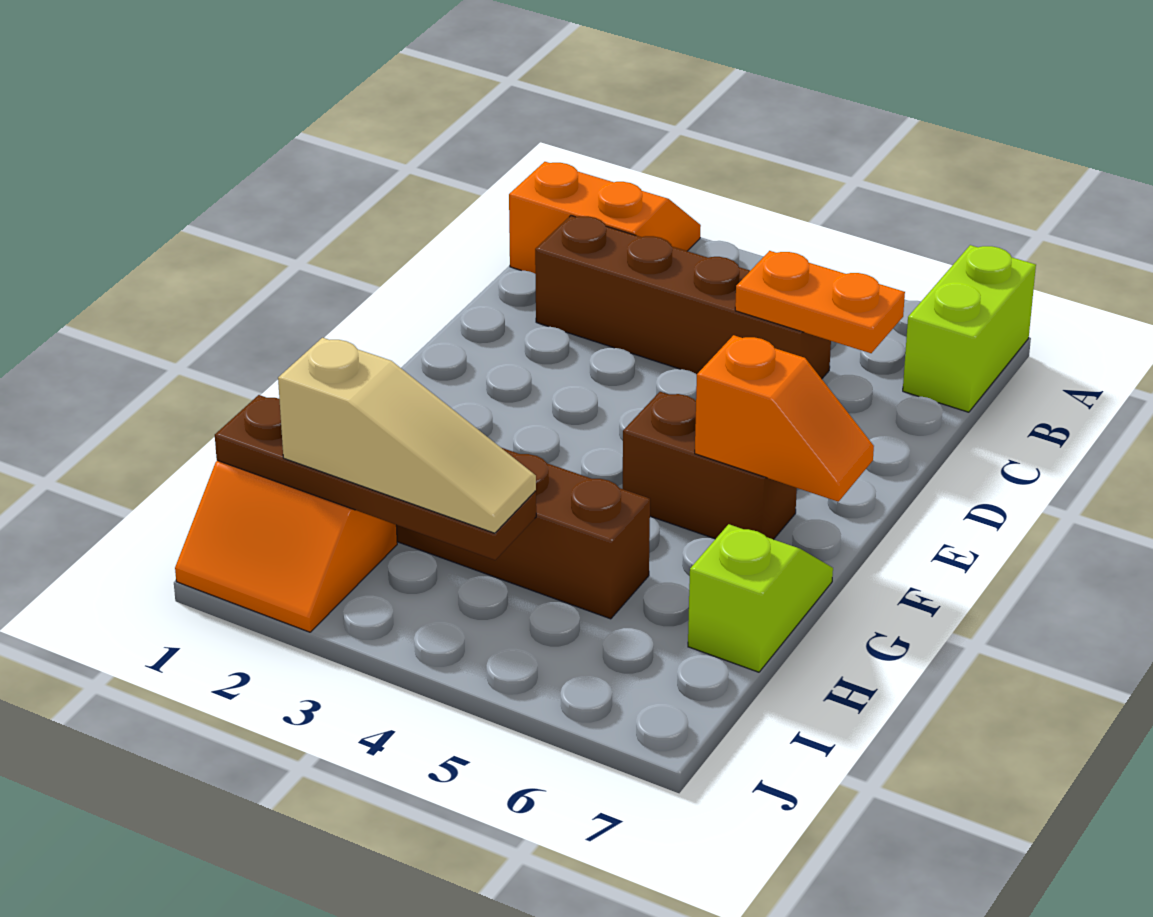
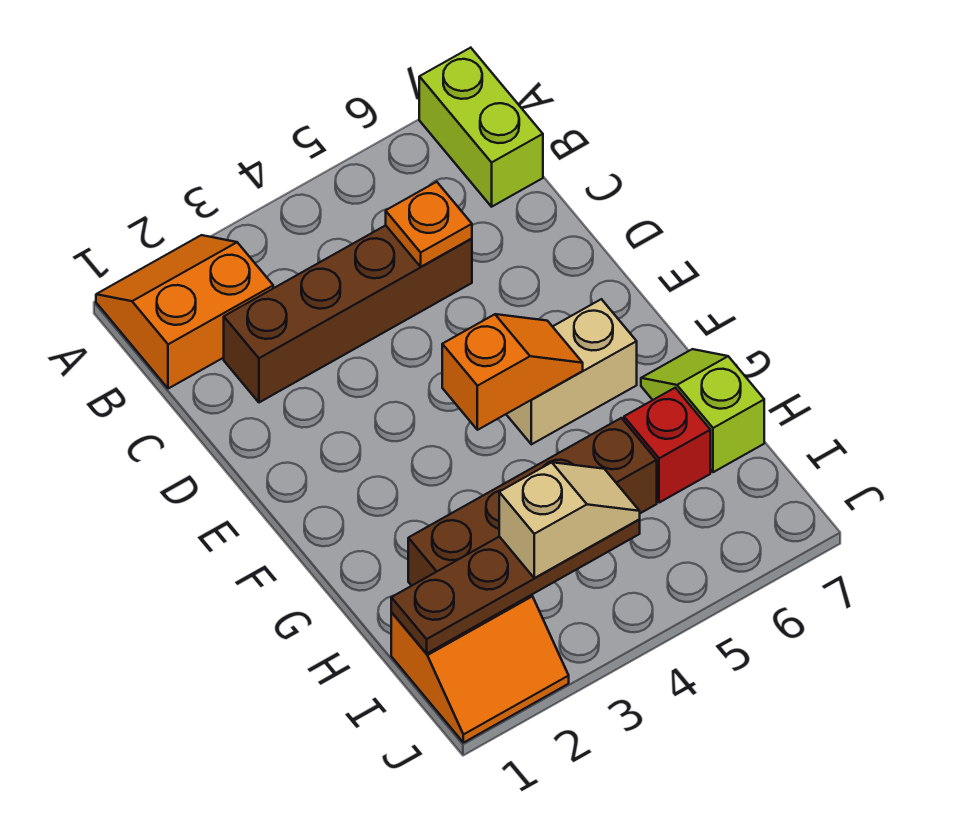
orange 1x2 plate [735,251,905,353] -> orange 1x1 plate [386,182,472,267]
brown 1x2 brick [623,392,797,540] -> tan 1x2 brick [506,299,637,444]
orange 1x2 slope [695,335,874,502] -> orange 1x2 slope moved to [442,314,583,430]
none -> red 1x1 brick [624,388,710,503]
tan 1x3 slope [278,338,536,533] -> tan 1x2 slope [499,462,640,578]

